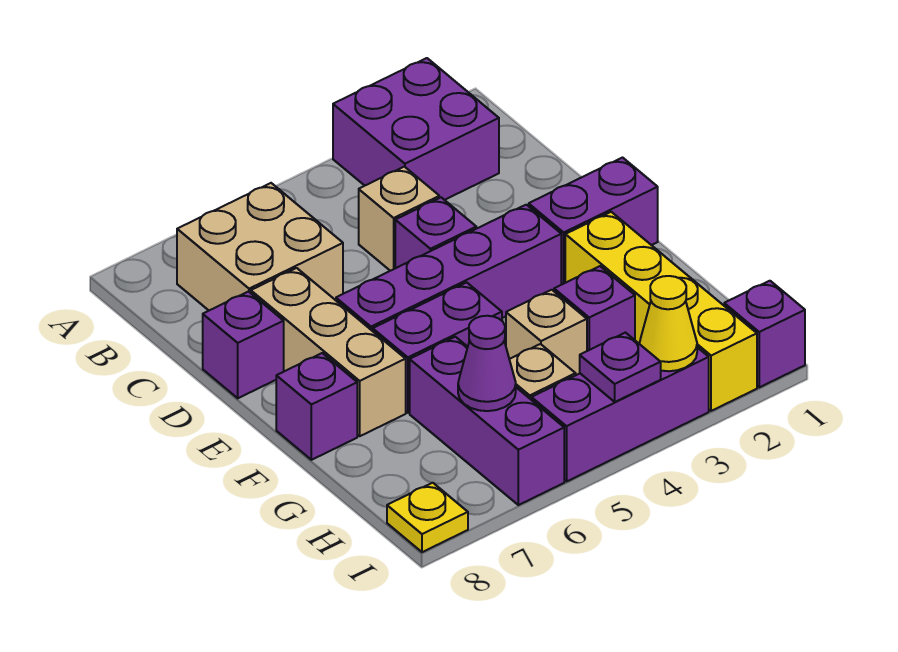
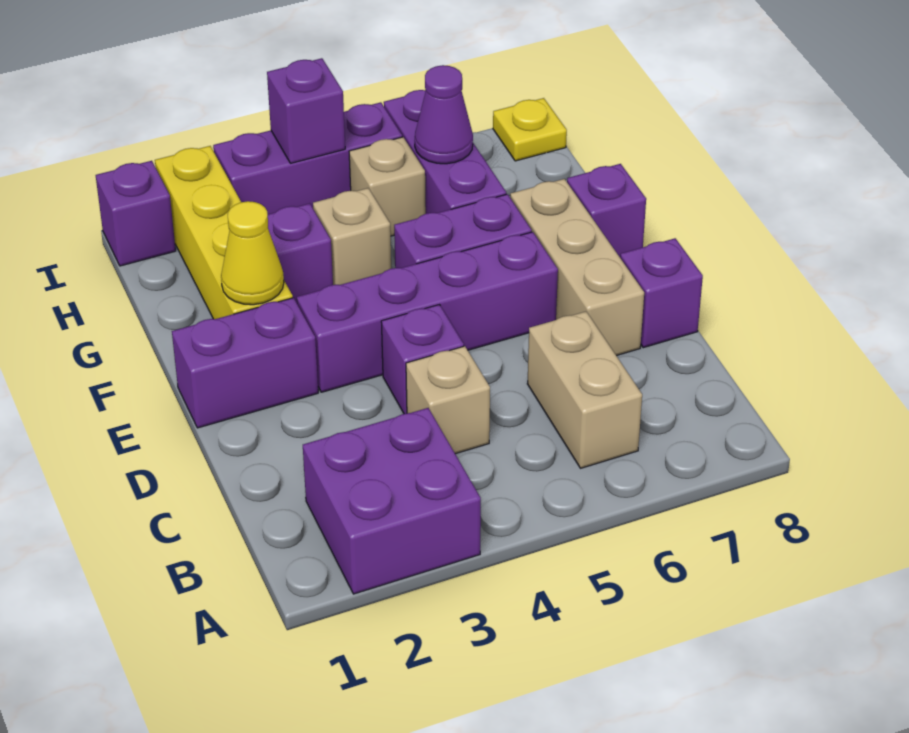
tan 2x2 brick [177,183,343,310] -> tan 1x2 brick [527,312,642,468]
yellow 1x1 cone [640,276,697,371] -> yellow 1x1 cone moved to [221,201,284,305]
purple 1x1 plate [580,333,661,402] -> purple 1x1 brick [267,58,345,163]

